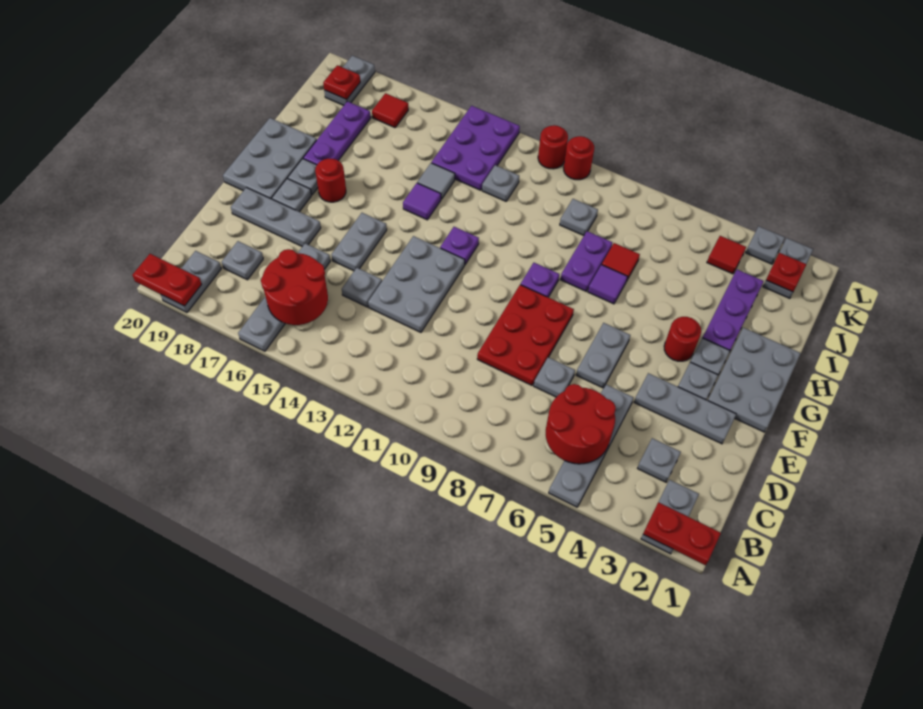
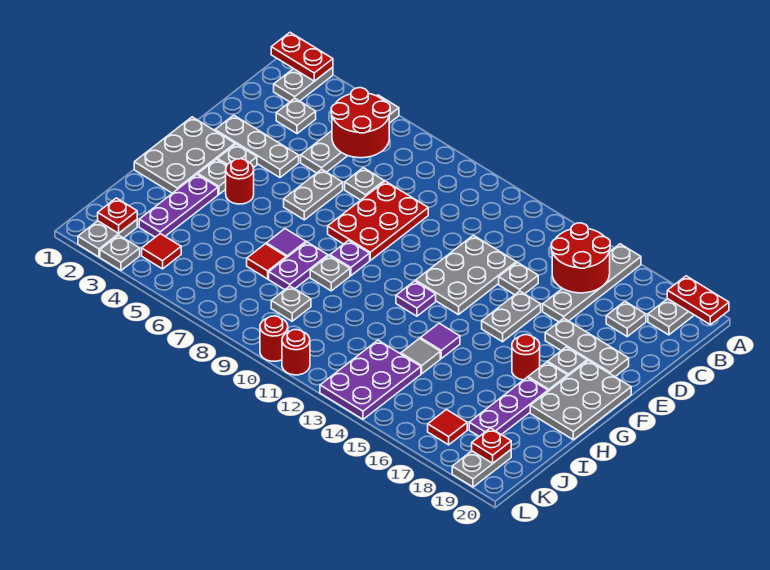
grey 1x1 plate [482,165,519,201] -> grey 1x1 plate moved to [310,256,350,291]

